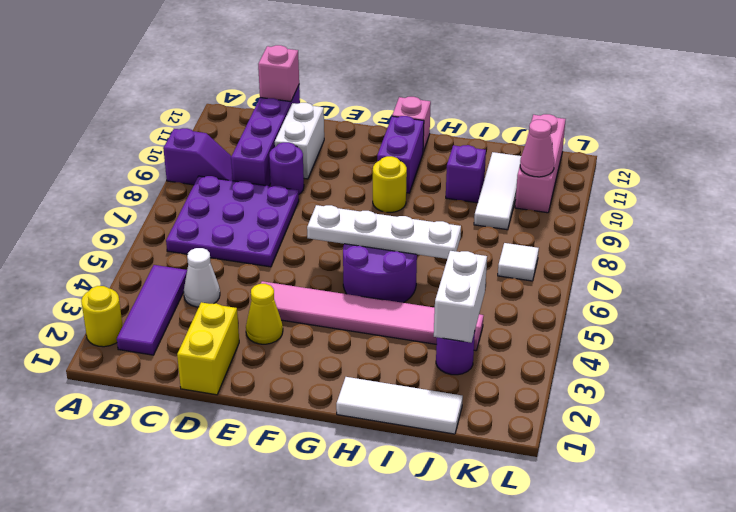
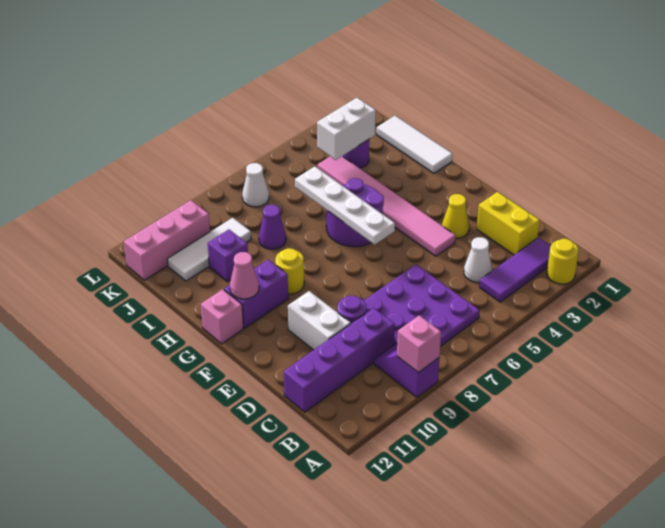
pink 1x1 brick [258,45,299,102] -> pink 1x1 brick moved to [397,315,441,373]
yellow 1x2 brick [177,302,239,395] -> yellow 1x2 brick turned to [477,192,540,255]
white 1x2 brick [275,103,324,179] -> white 1x2 brick turned to [288,291,351,350]
none -> purple 1x1 cone [259,205,286,249]
white 1x1 tile [498,243,539,281] -> white 1x1 cone [242,163,269,207]
pink 1x1 cone [520,120,554,177] -> pink 1x1 cone moved to [230,252,259,299]

